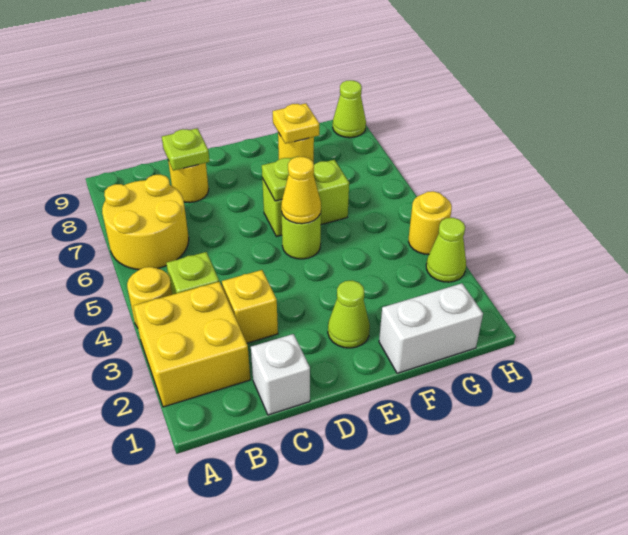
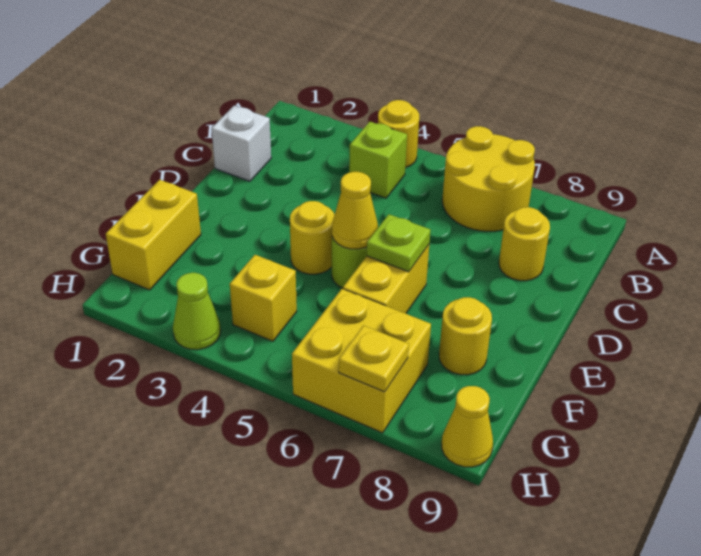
yellow 2x2 brick [133,282,250,407] -> yellow 2x2 brick moved to [292,289,431,433]
yellow 1x1 brick [222,270,278,343] -> yellow 1x1 brick moved to [230,255,297,341]
lime 1x1 plate [162,128,210,171] -> none
lime 1x1 cone [328,280,370,348] -> none
lime 1x2 brick [262,160,349,237] -> yellow 1x2 brick [343,245,429,313]
white 1x2 brick [379,283,483,373] -> yellow 1x2 brick [106,180,201,290]
yellow 1x1 plate [273,103,319,144] -> yellow 1x1 plate moved to [339,326,409,392]
yellow 1x1 round brick [408,191,452,254] -> yellow 1x1 round brick moved to [290,201,335,274]
lime 1x1 cone [333,80,366,138] -> yellow 1x1 cone [442,386,493,467]

